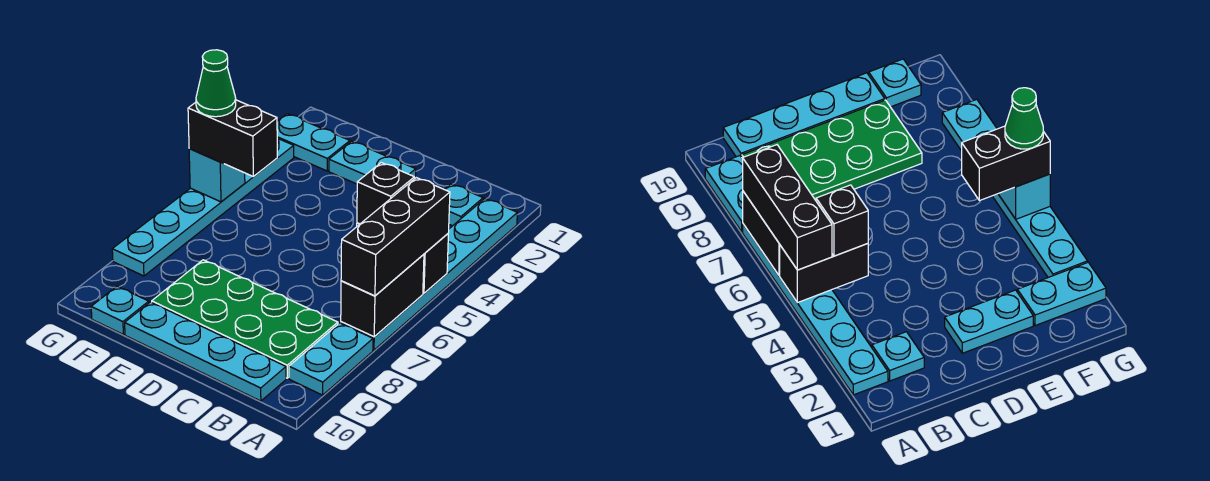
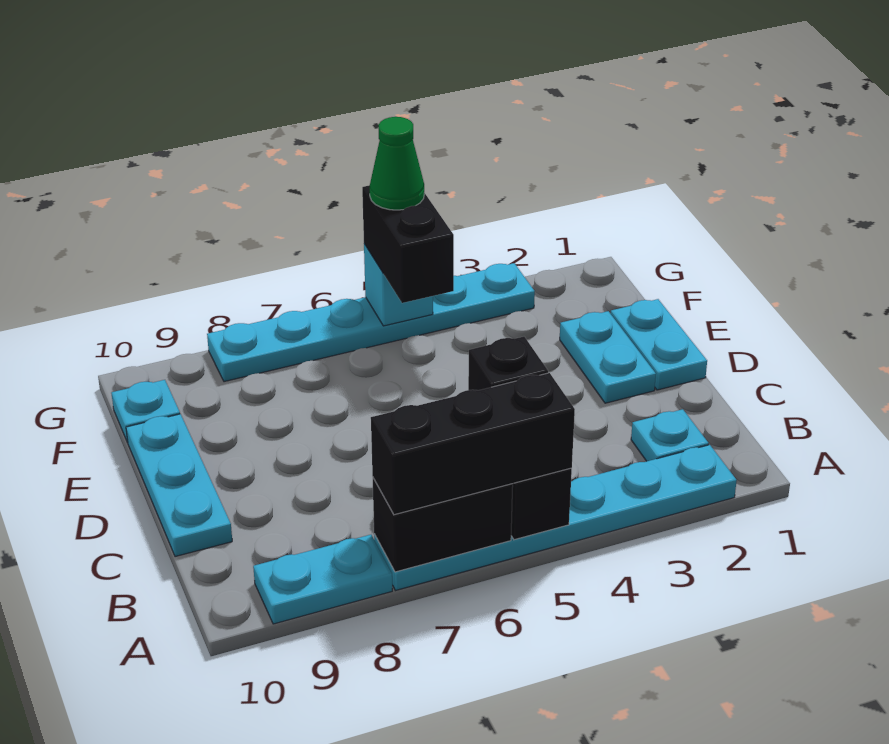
green 2x4 plate [152,260,338,378] -> none
cyan 1x4 plate [125,302,286,401] -> cyan 1x3 plate [126,414,232,557]
cyan 1x2 plate [277,114,350,171] -> cyan 1x2 plate moved to [611,299,707,390]

